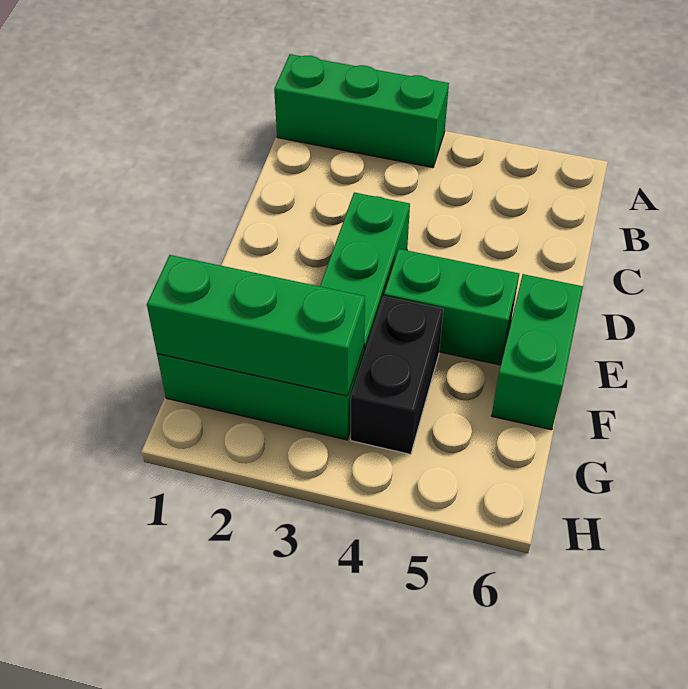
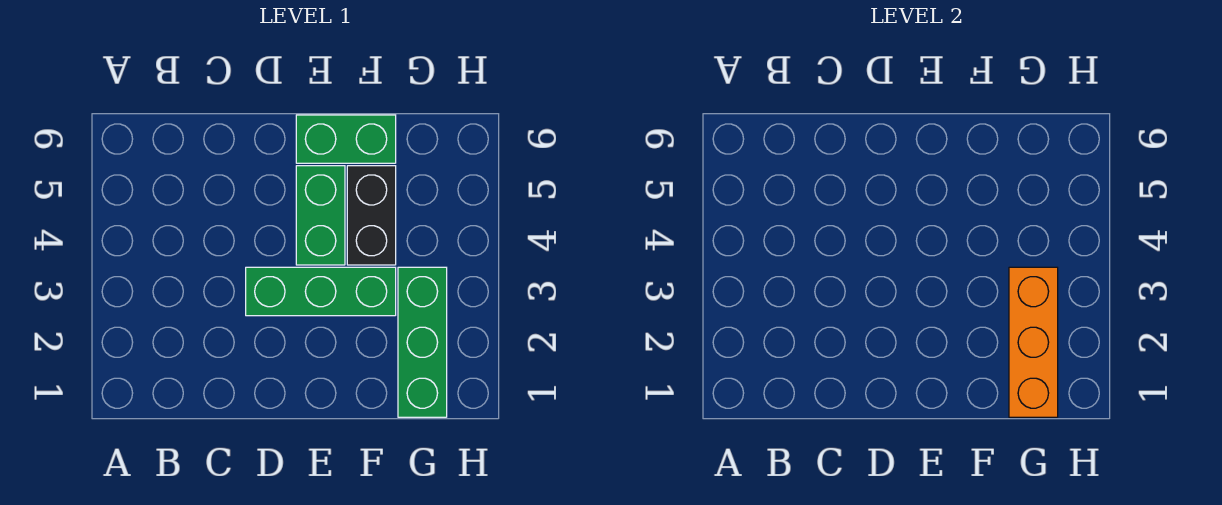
green 1x3 brick [274,54,449,167] -> none
black 1x2 brick [351,296,443,454] -> black 1x2 brick turned to [347,166,396,265]
green 1x3 brick [147,255,365,396] -> orange 1x3 brick [1009,267,1058,417]

